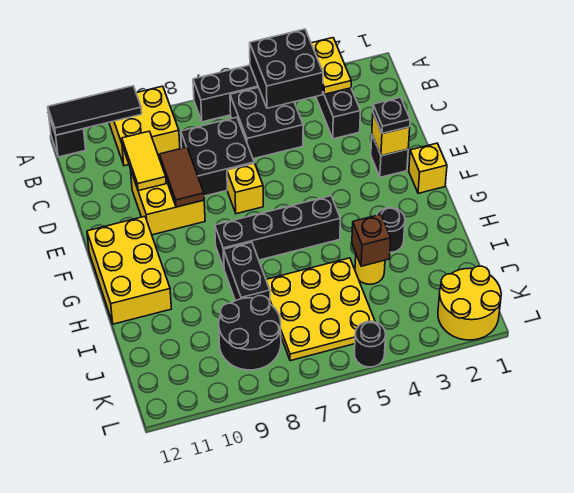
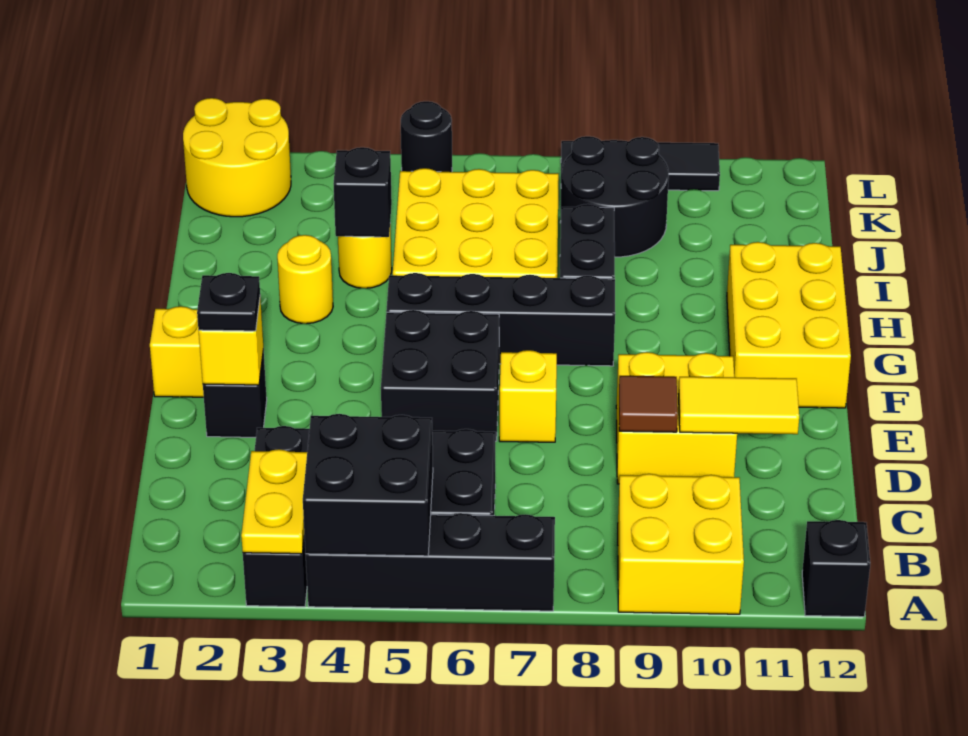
black 1x3 tile [48,86,142,135] -> black 1x3 tile moved to [561,141,720,191]
black 2x2 brick [181,117,254,196] -> black 2x2 brick moved to [381,310,499,441]
yellow 1x2 tile [122,131,166,191] -> yellow 1x2 tile turned to [679,377,799,434]
brown 1x2 tile [159,147,204,207] -> brown 1x1 tile [619,376,678,432]
black 1x1 round brick [377,208,405,252] -> yellow 1x1 round brick [277,235,333,324]
brown 1x1 brick [352,214,391,266] -> black 1x1 brick [334,147,392,237]

